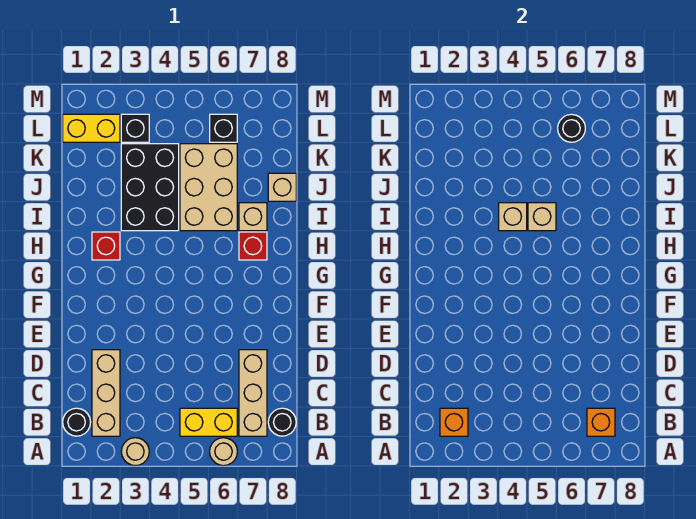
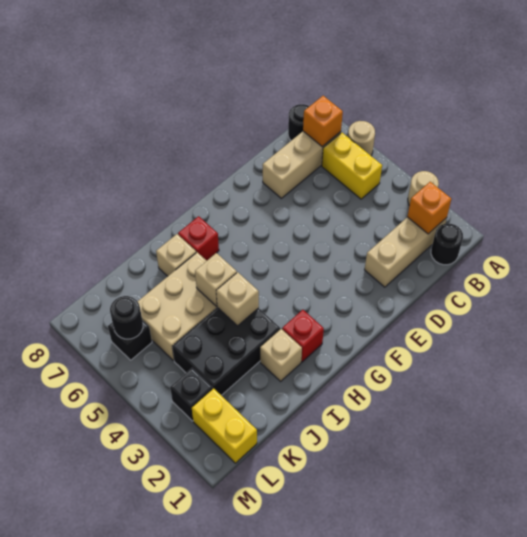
tan 1x1 brick [268,173,296,201] -> tan 1x1 brick moved to [260,329,302,381]

